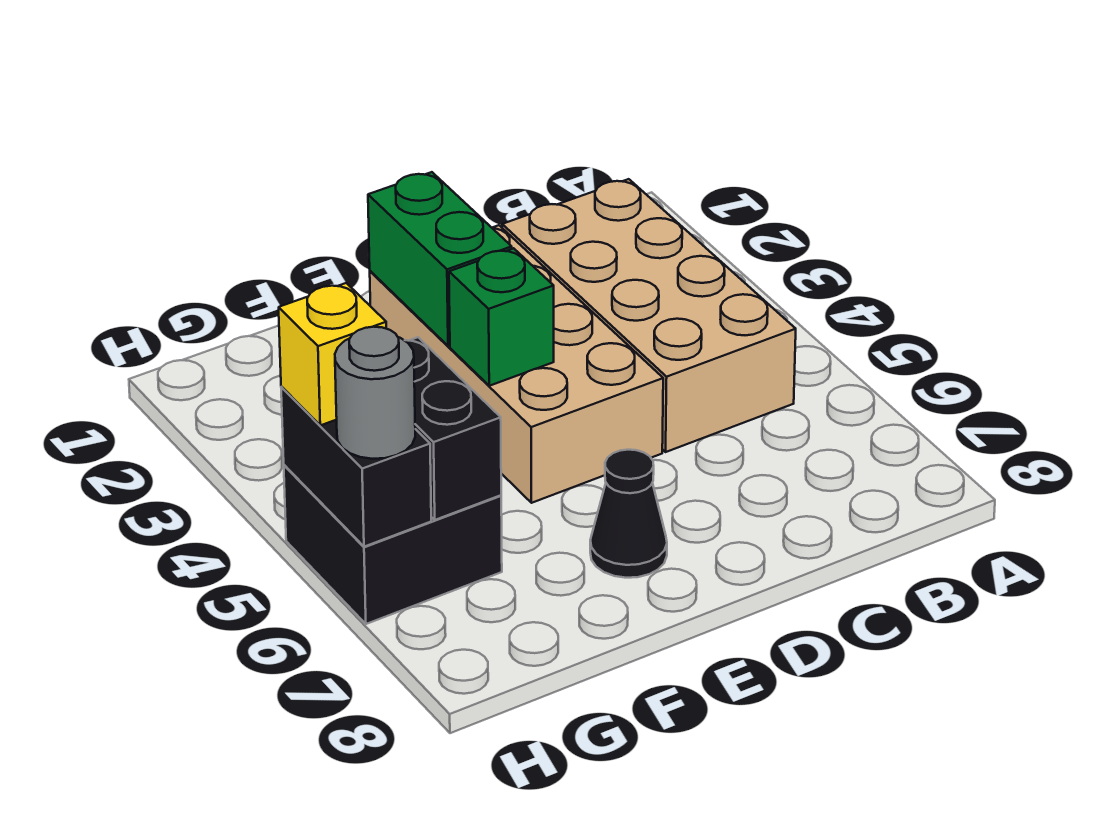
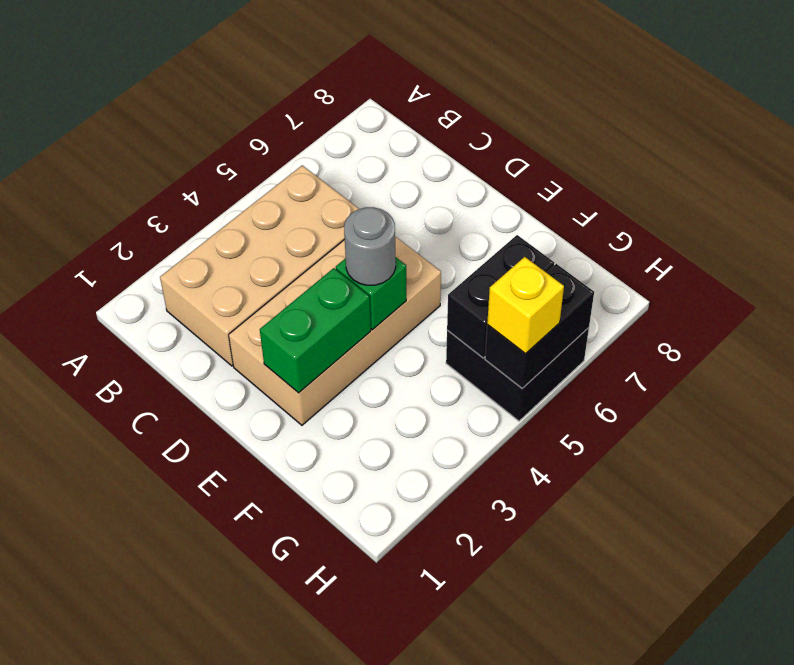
black 1x1 cone [590,450,667,578] -> none
grey 1x1 round brick [335,327,415,459] -> grey 1x1 round brick moved to [344,207,396,285]

